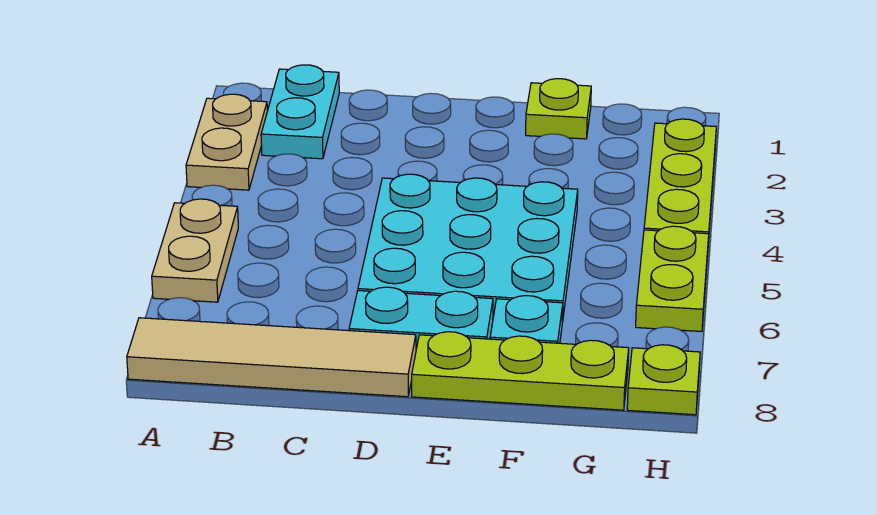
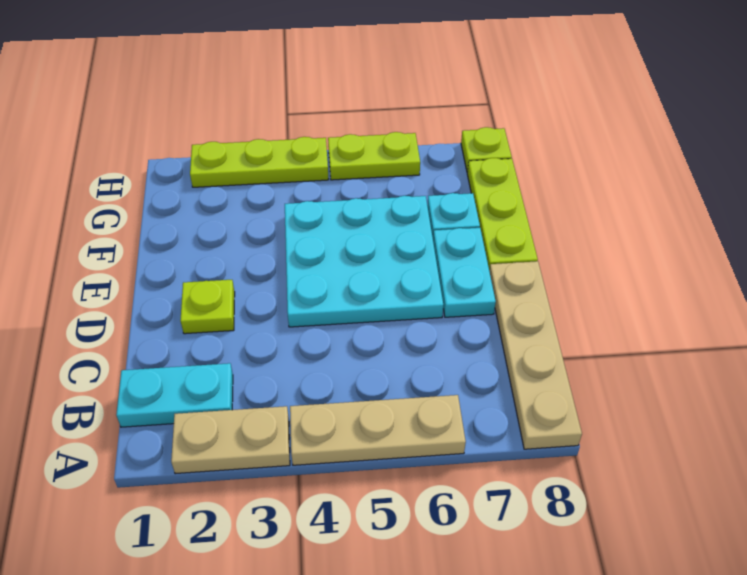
tan 1x2 plate [152,199,238,302] -> tan 1x3 plate [290,395,466,465]
tan 1x4 tile [127,318,416,397] -> tan 1x4 plate [489,261,582,449]
lime 1x1 plate [526,79,591,139] -> lime 1x1 plate moved to [180,280,235,334]

